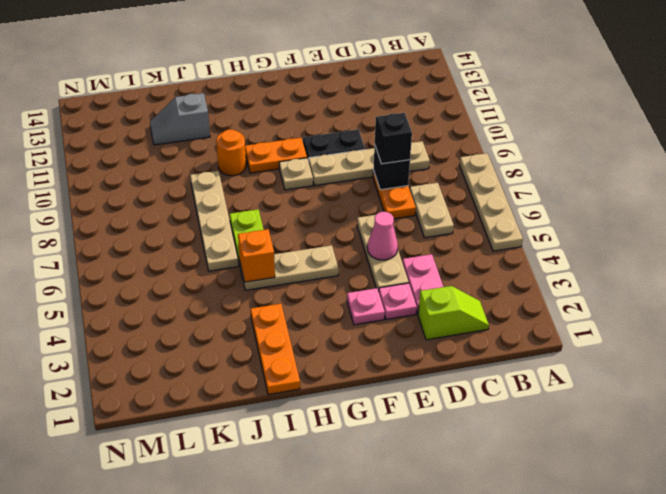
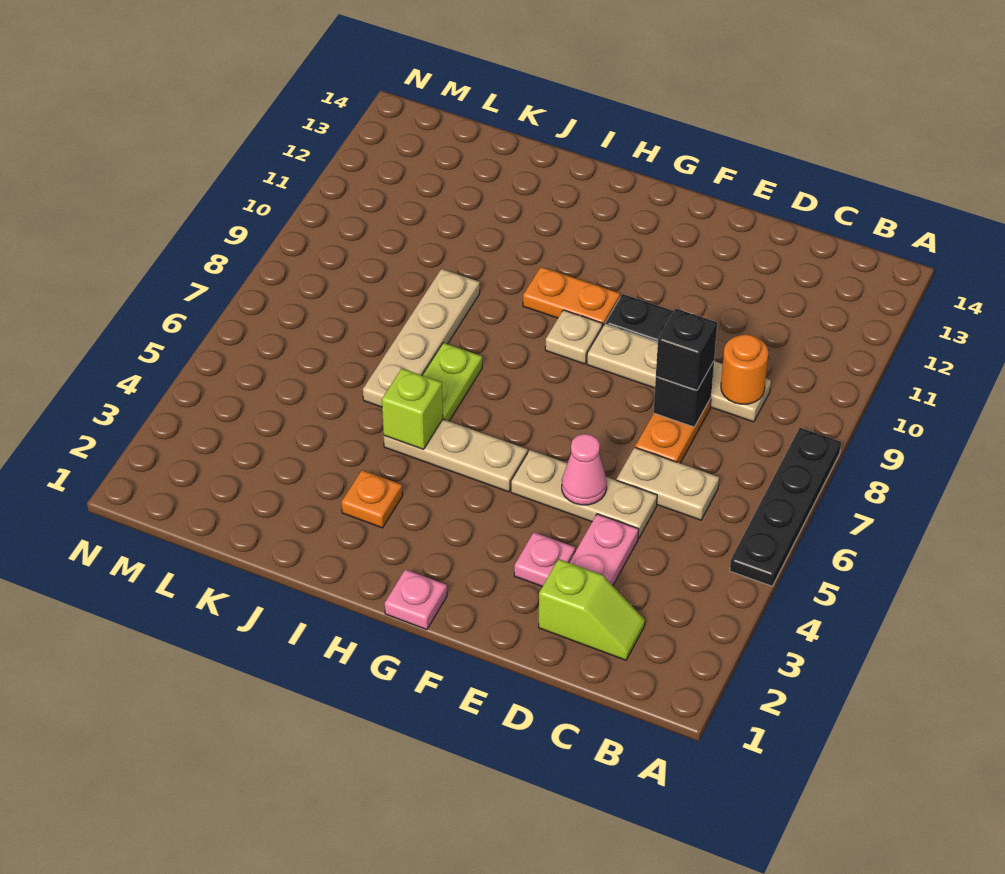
tan 1x4 plate [459,153,523,251] -> black 1x4 plate [730,428,841,586]
tan 1x2 plate [410,183,454,238] -> tan 1x2 plate turned to [617,447,719,520]
tan 1x3 plate [357,215,409,291] -> tan 1x3 plate turned to [511,450,657,538]
pink 1x1 plate [347,288,385,325] -> pink 1x1 plate moved to [385,569,447,630]
orange 1x3 plate [250,304,300,395] -> orange 1x1 plate [341,470,403,528]
orange 1x1 brick [238,229,275,282] -> lime 1x1 brick [382,368,443,449]
orange 1x1 round brick [216,129,246,176] -> orange 1x1 round brick moved to [721,334,768,404]
grey 1x2 slope [150,93,210,145] -> none

